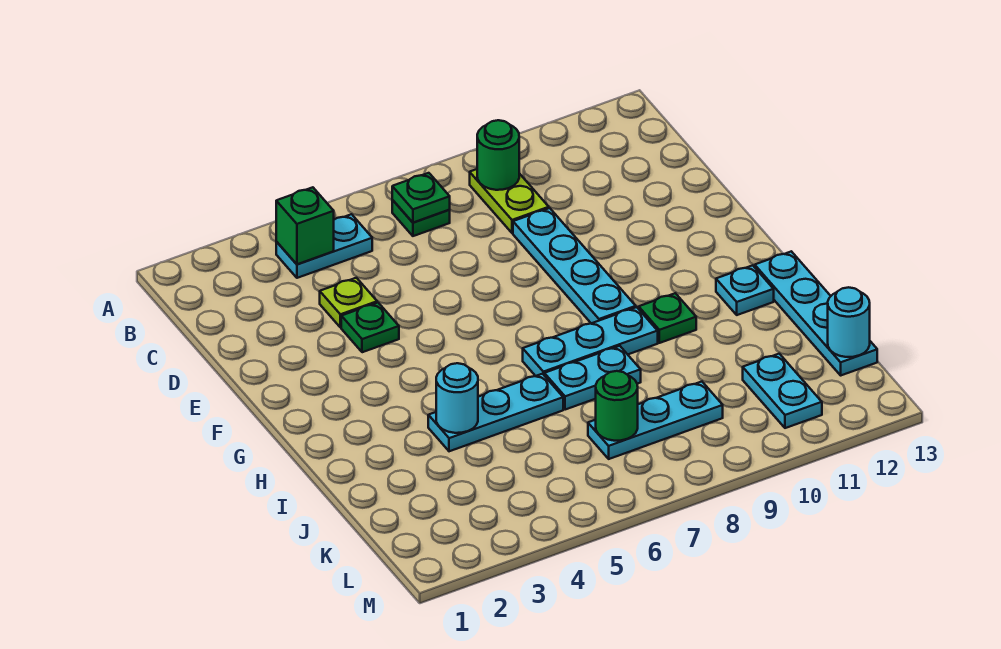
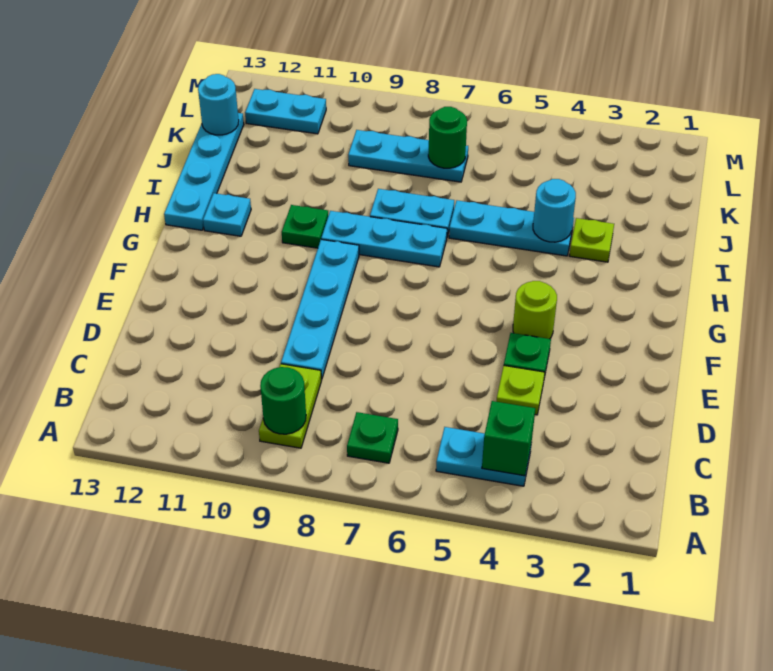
green 1x1 plate [392,173,450,223] -> none
none -> lime 1x1 round brick [513,281,557,339]
none -> lime 1x1 plate [570,218,614,262]
cyan 1x2 plate [743,354,822,428] -> cyan 1x2 plate turned to [245,89,326,134]

